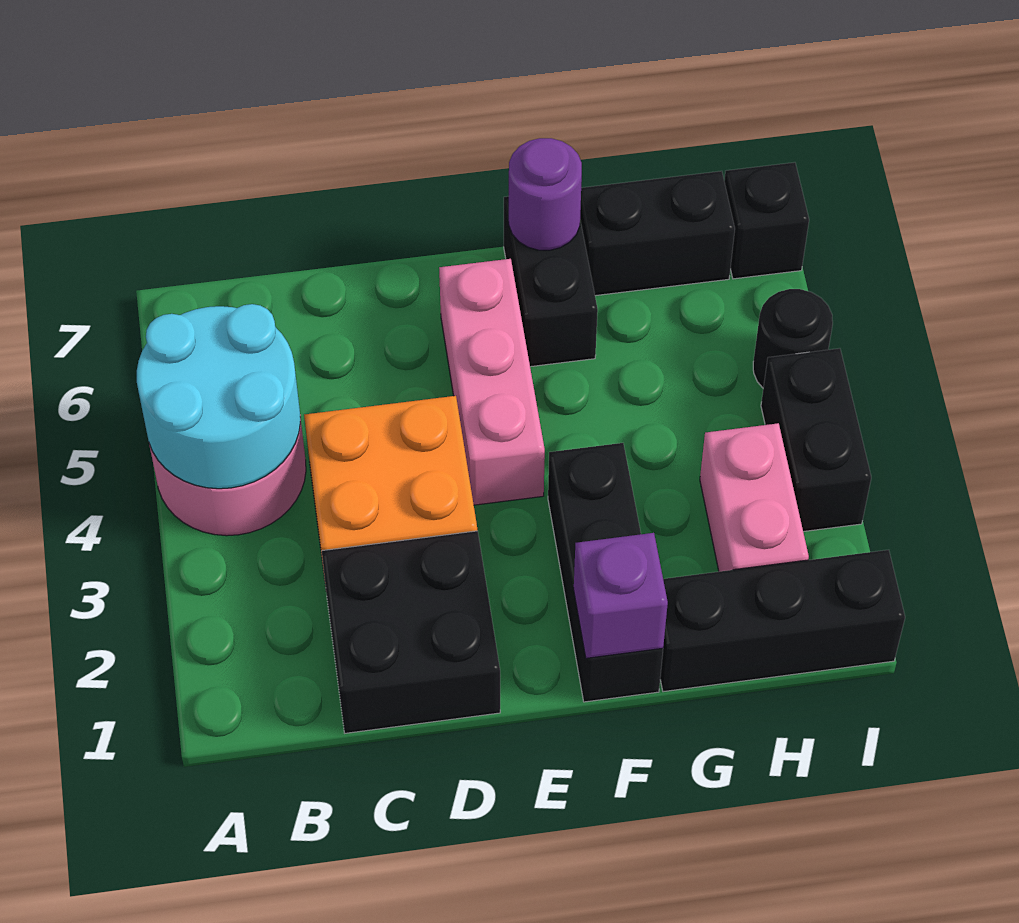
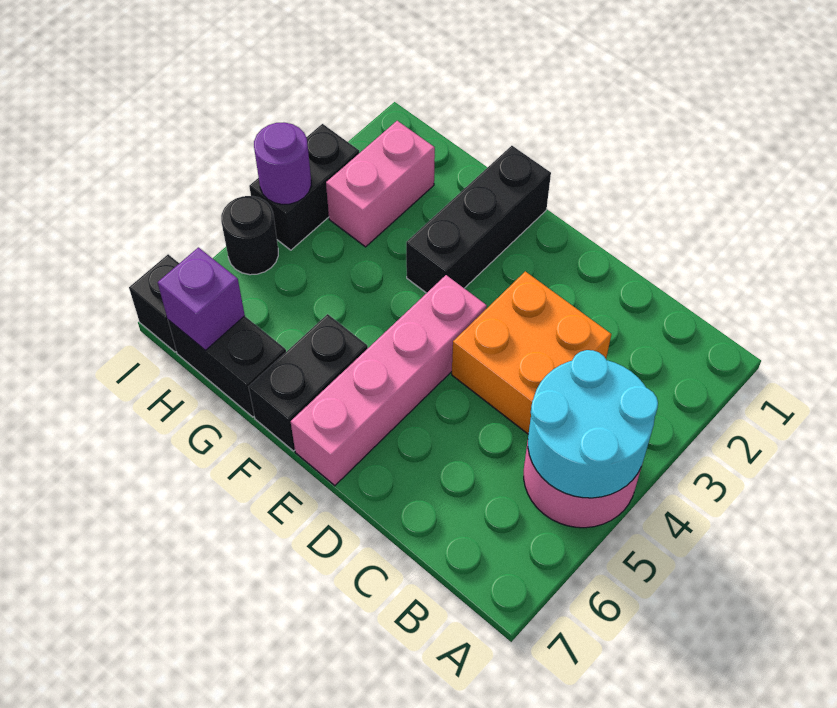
black 2x2 brick [322,531,500,733] -> none
pink 1x3 brick [439,259,545,505] -> pink 1x4 brick [291,275,487,486]
purple 1x1 brick [574,533,668,658] -> purple 1x1 brick moved to [158,247,245,350]
purple 1x1 round brick [509,138,582,250] -> purple 1x1 round brick moved to [254,122,311,204]
black 1x3 brick [660,550,905,692] -> none

